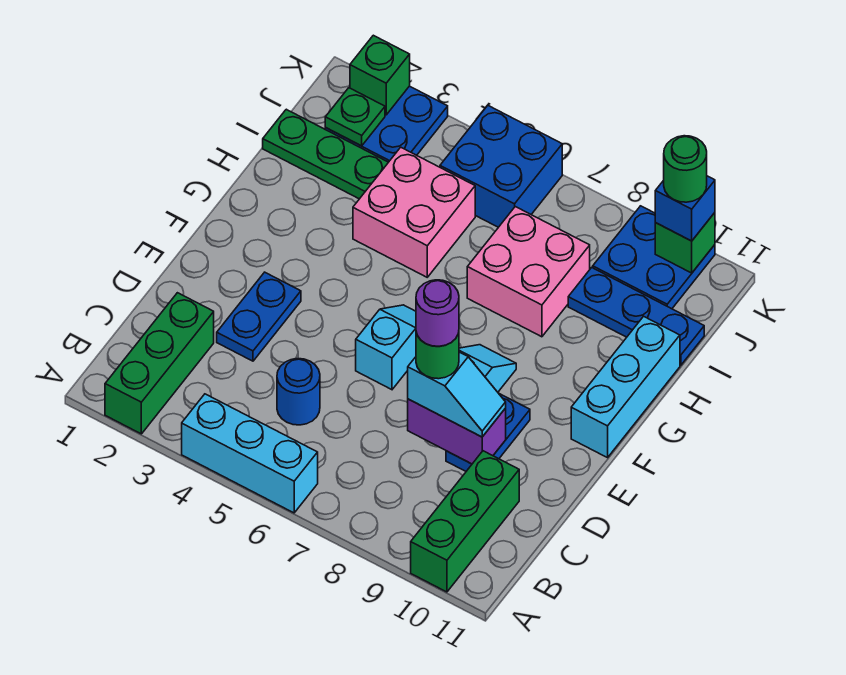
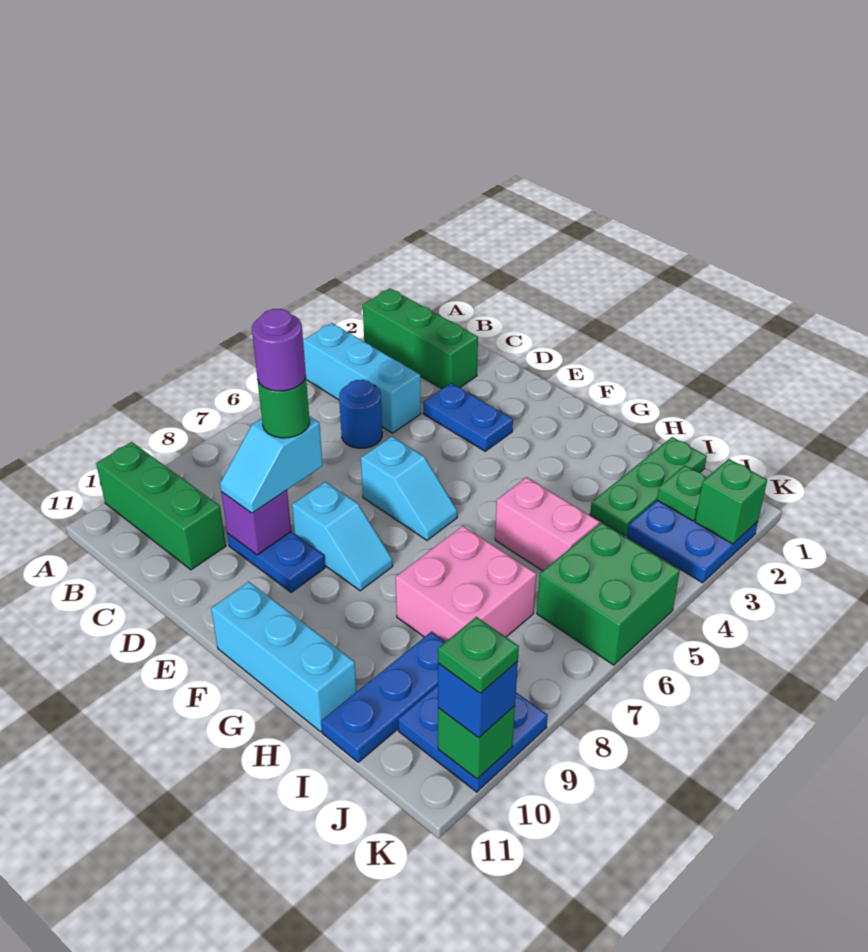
cyan 1x3 brick [182,394,318,513] -> cyan 1x3 brick turned to [303,323,421,433]
purple 1x2 brick [408,399,506,464] -> purple 1x1 brick [221,490,291,555]
pink 2x2 brick [353,147,475,277] -> pink 1x2 brick [495,477,599,571]
blue 2x2 brick [440,106,562,227] -> green 2x2 brick [537,523,680,665]
green 1x1 round brick [664,136,707,202] -> green 1x1 plate [438,617,519,694]

